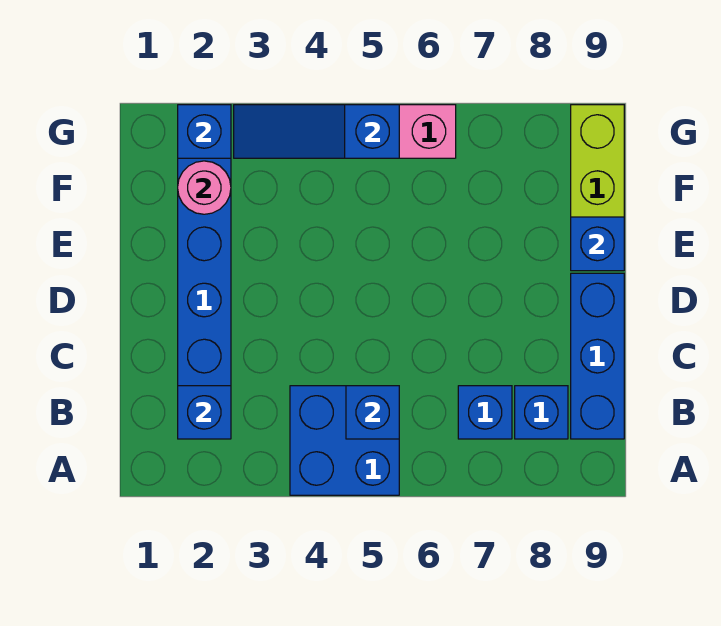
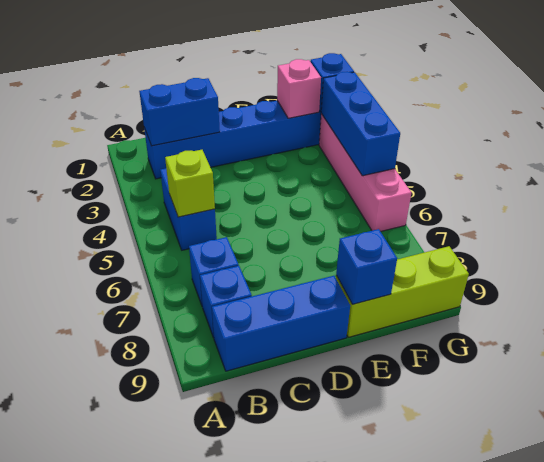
blue 2x2 brick [290,386,399,495] -> blue 1x2 brick [160,168,217,250]
blue 1x1 brick [178,386,231,439] -> blue 1x2 brick [139,78,220,146]
blue 1x1 brick [346,386,399,439] -> lime 1x1 brick [165,150,215,217]
pink 1x1 round brick [178,161,231,214] -> pink 1x1 brick [277,59,321,118]
blue 1x3 slope [234,105,399,158] -> blue 1x3 brick [321,72,400,176]

